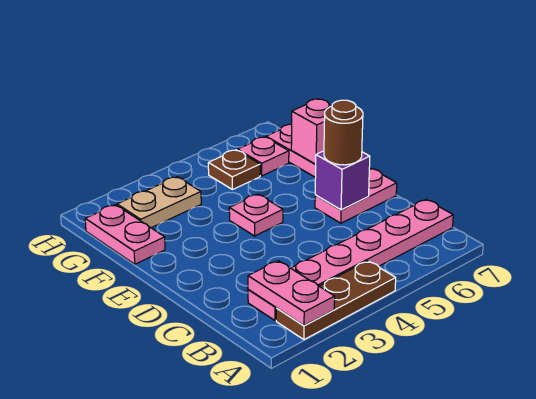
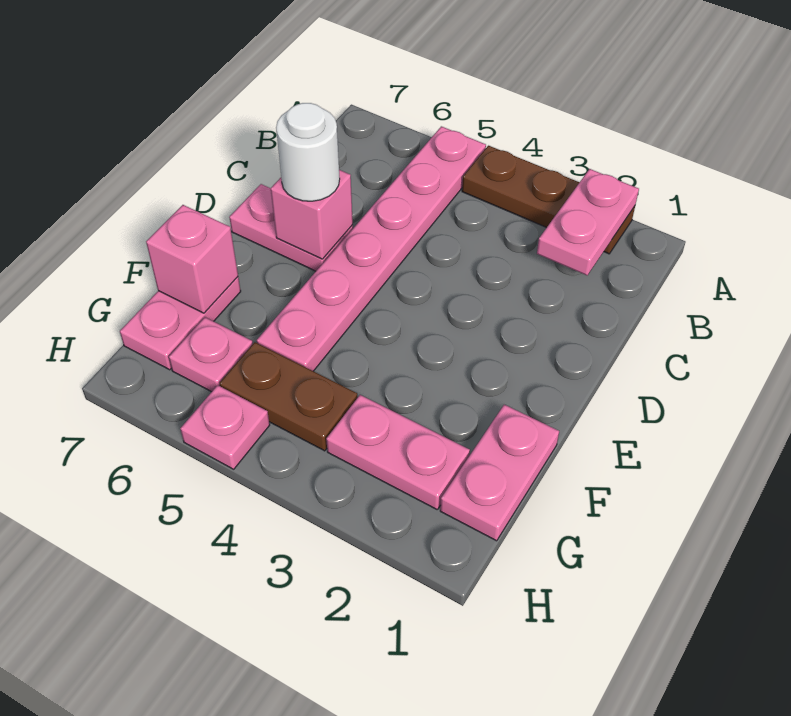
pink 1x6 plate [248,200,453,321] -> pink 1x6 plate turned to [257,126,486,371]
purple 1x1 brick [315,151,370,210] -> pink 1x1 brick [271,170,353,259]
brown 1x1 round brick [324,100,363,165] -> white 1x1 round brick [276,103,340,201]
pink 1x1 plate [229,194,283,236] -> pink 1x1 plate moved to [180,385,270,469]
tan 1x2 plate [117,177,201,228] -> pink 1x2 plate [326,395,470,509]
brown 1x1 plate [208,150,260,190] -> brown 1x2 plate [220,342,358,451]

